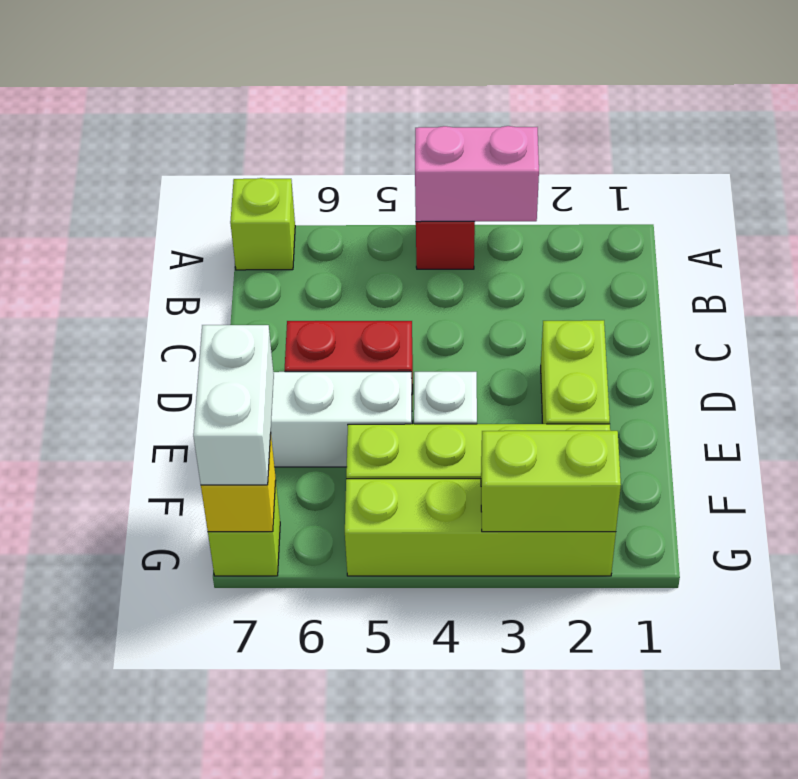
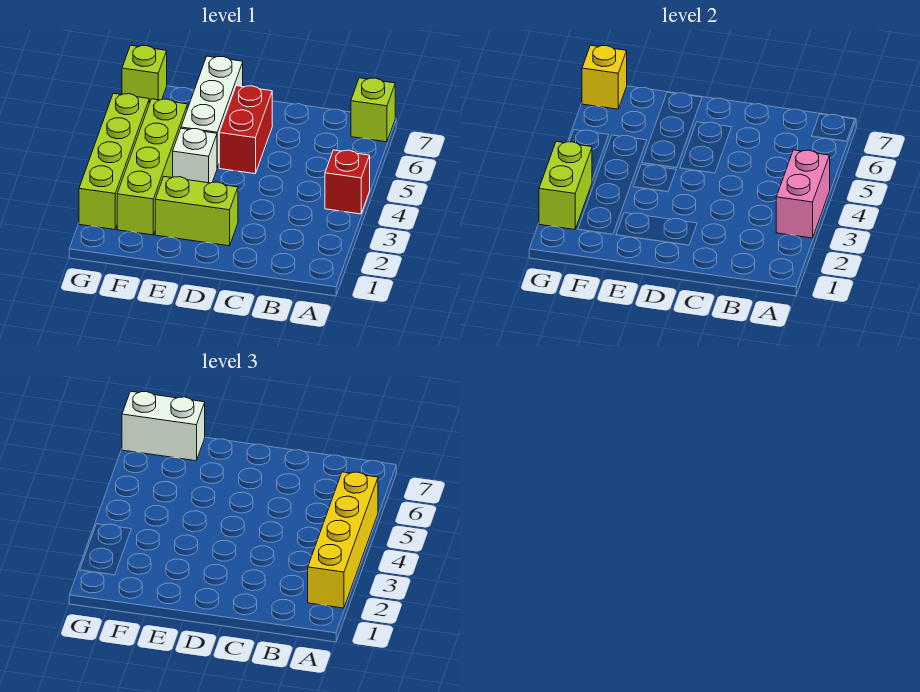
none -> yellow 1x4 brick [308,472,378,608]

